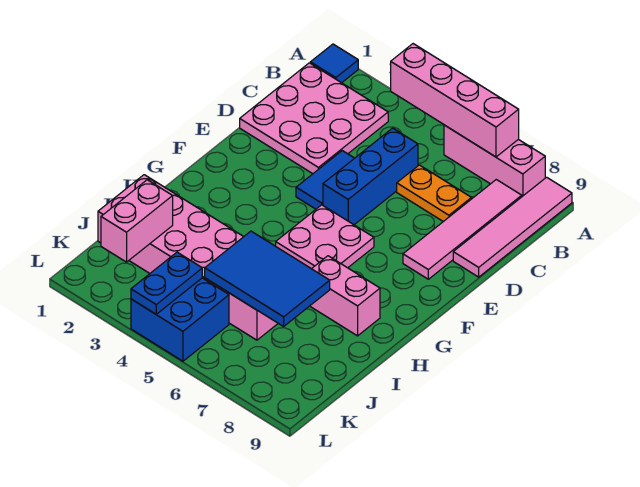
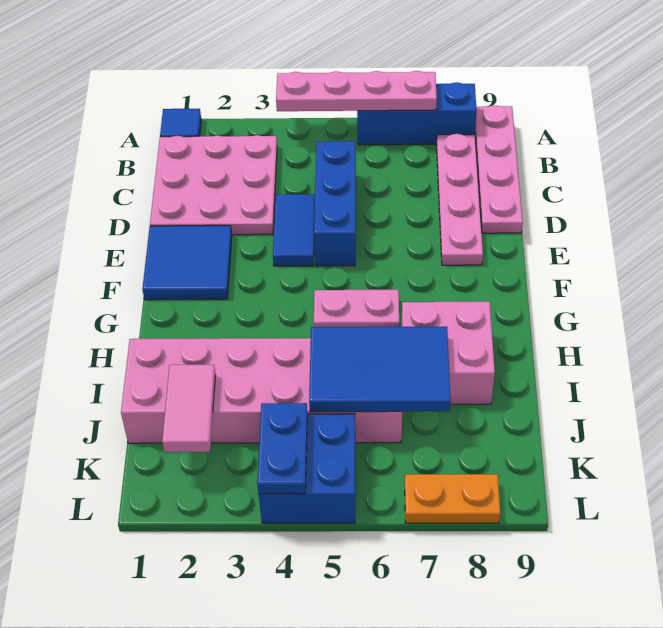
pink 1x4 brick [391,44,519,157] -> pink 1x4 plate [276,71,437,111]
pink 1x3 brick [444,125,545,196] -> blue 1x3 brick [357,82,477,145]
pink 1x4 tile [453,177,572,277] -> pink 1x4 plate [475,105,523,233]
pink 1x4 tile [403,180,522,279] -> pink 1x4 plate [436,134,483,265]
orange 1x2 plate [397,165,471,222] -> orange 1x2 plate moved to [405,474,500,523]
none -> blue 2x2 tile [142,226,232,300]
pink 2x2 plate [276,205,374,269] -> pink 1x2 plate [314,290,399,327]
pink 1x2 brick [310,256,380,336] -> pink 2x2 brick [401,302,495,404]
pink 1x2 brick [101,180,173,262] -> pink 1x2 tile [162,365,216,452]

